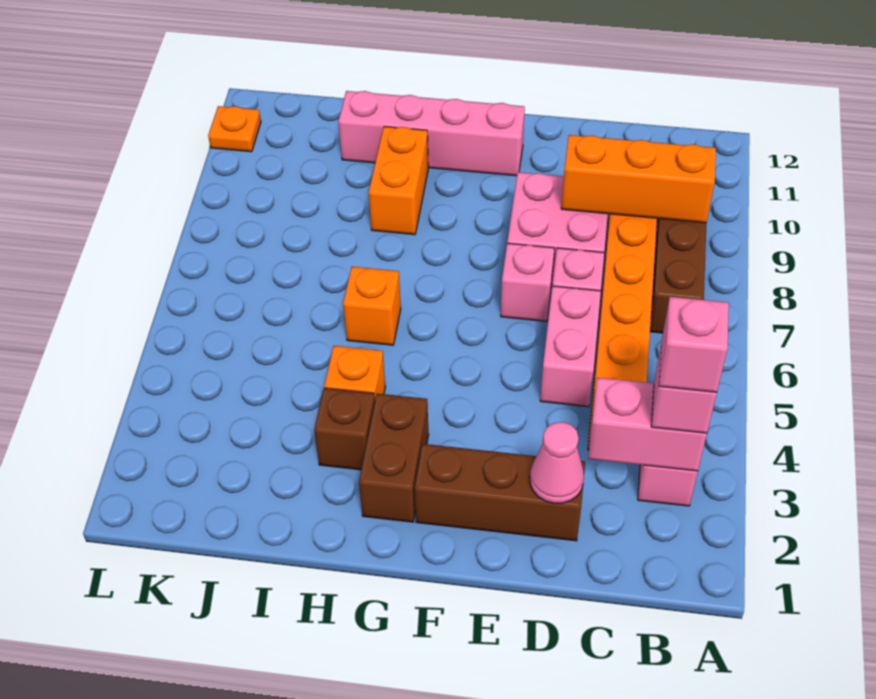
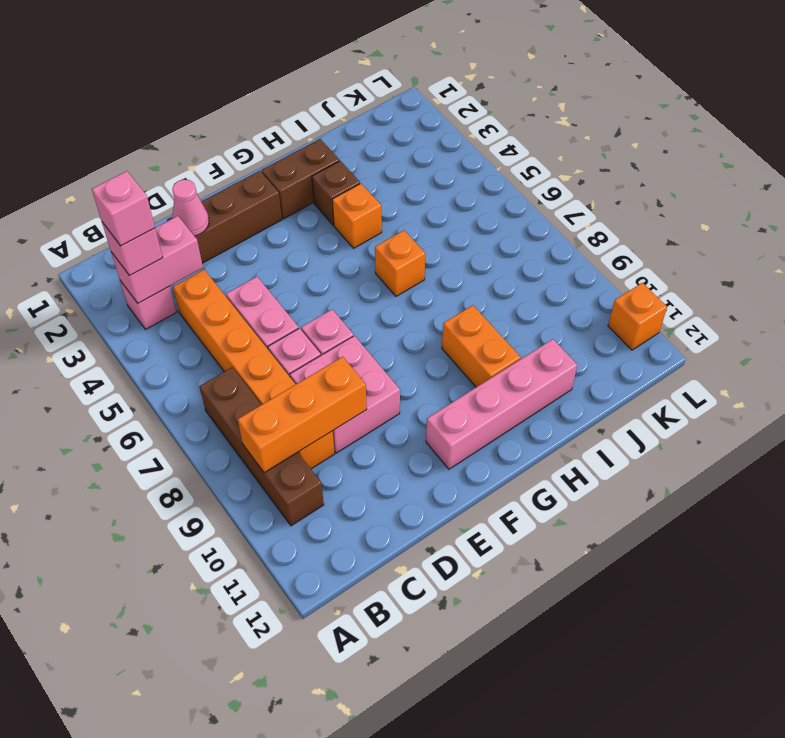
brown 1x2 brick [359,393,429,522] -> brown 1x2 brick turned to [261,139,339,219]
orange 1x1 plate [208,106,261,152] -> orange 1x1 brick [608,283,667,350]

